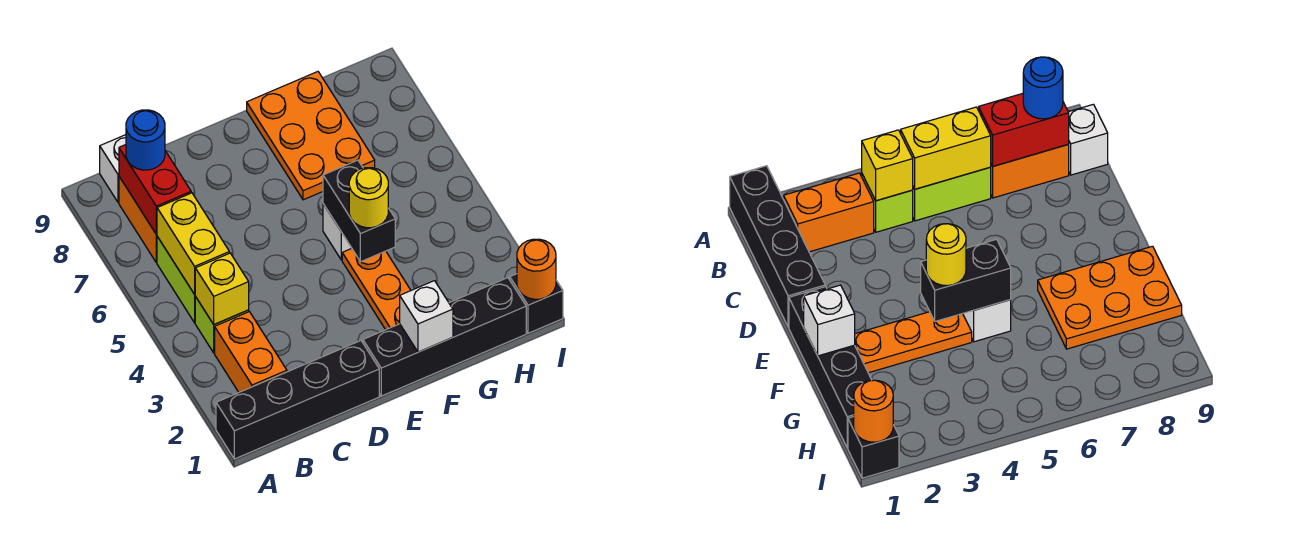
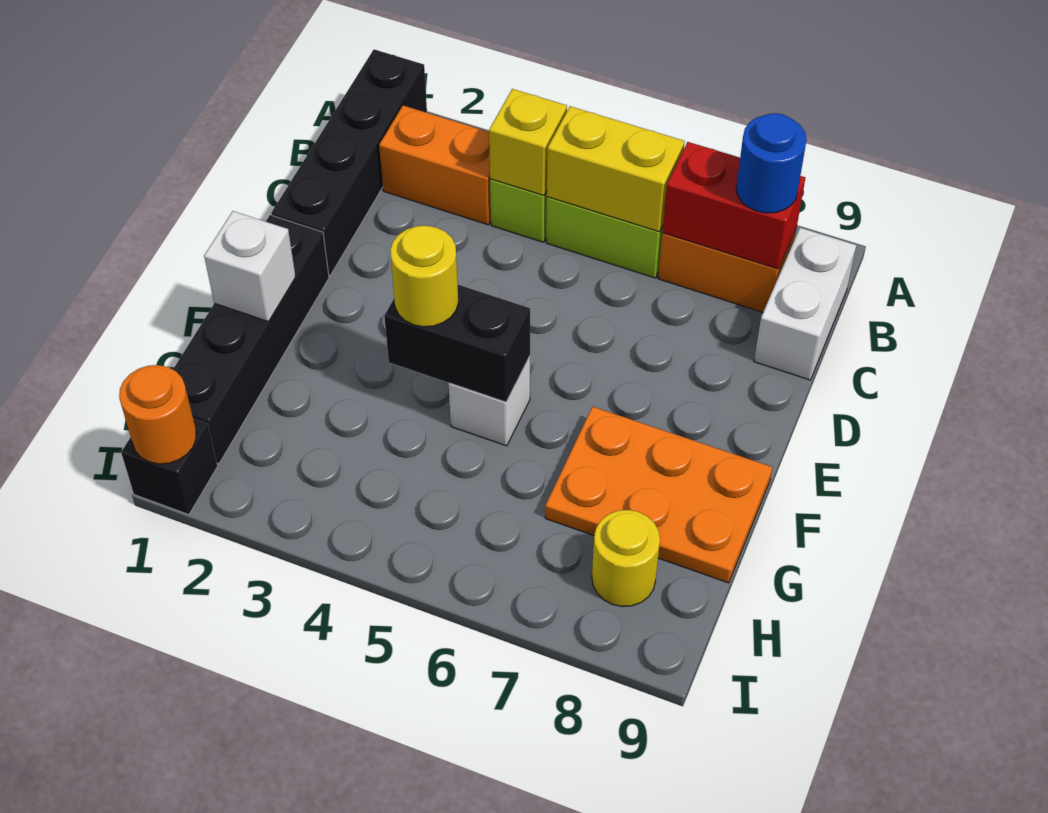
white 1x1 brick [100,135,126,202] -> white 1x2 brick [754,228,856,380]
orange 1x3 plate [342,249,411,330] -> none
none -> yellow 1x1 round brick [592,510,660,607]

